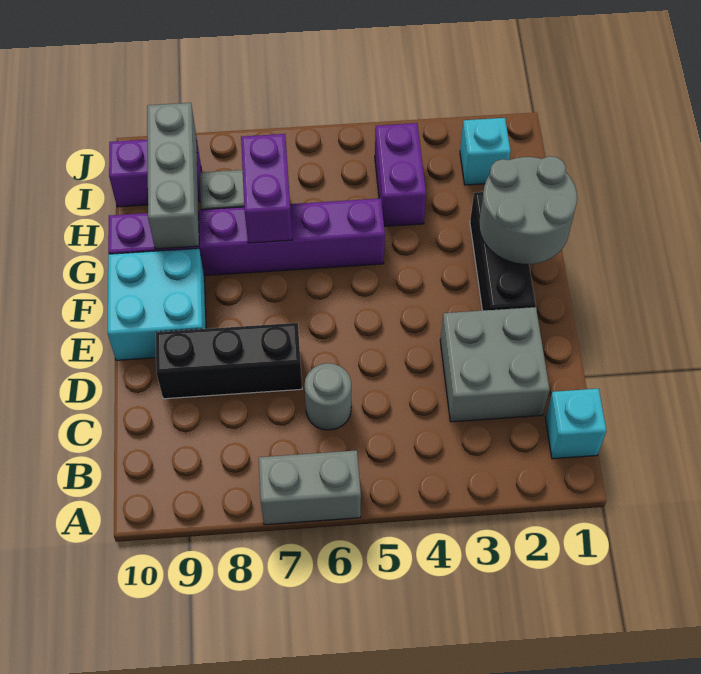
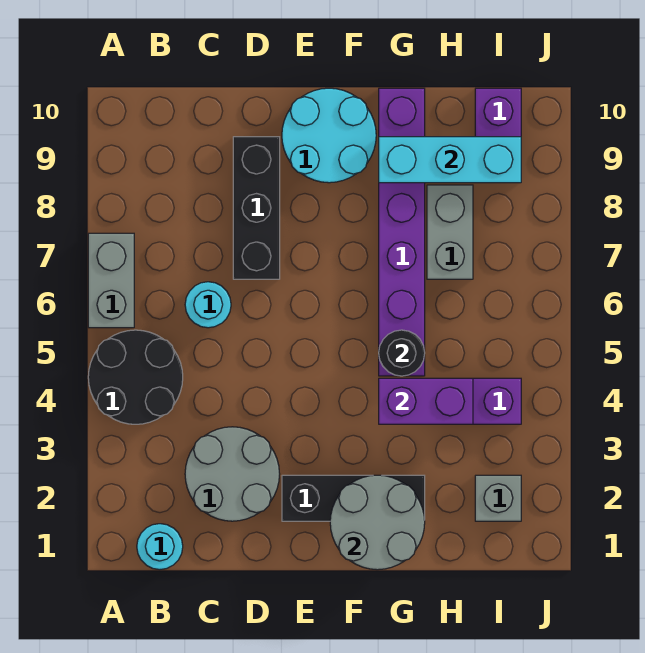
none -> black 2x2 round brick [88,330,183,424]
cyan 1x1 brick [545,389,607,459] -> cyan 1x1 round brick [137,524,183,570]
grey 2x2 brick [440,307,550,422] -> grey 2x2 round brick [185,427,280,521]
grey 1x1 round brick [305,363,351,430] -> cyan 1x1 round brick [185,282,231,328]
cyan 2x2 brick [108,248,206,360] -> cyan 2x2 round brick [282,88,376,183]
none -> black 1x1 round brick [379,330,425,376]
purple 1x2 brick [241,134,292,243] -> purple 1x2 brick moved to [379,378,473,424]
grey 1x3 brick [147,103,199,249] -> cyan 1x3 brick [379,137,521,183]
cyan 1x1 brick [460,118,511,185] -> grey 1x1 brick [475,475,521,521]

